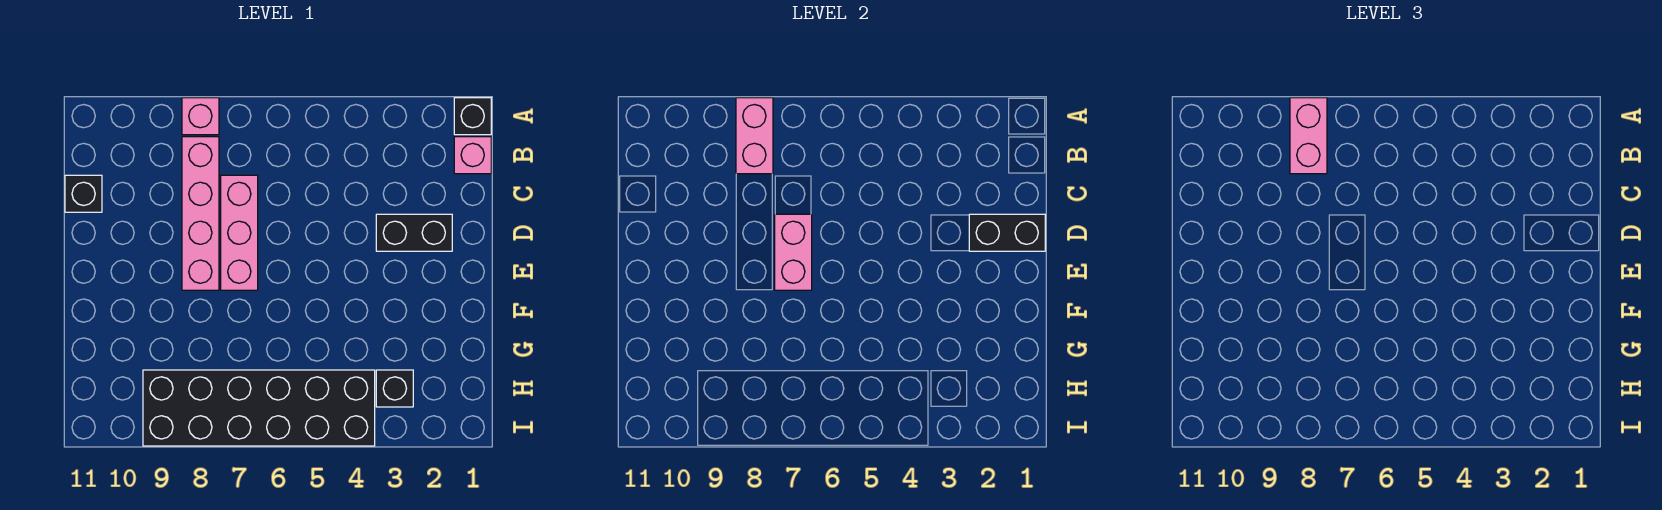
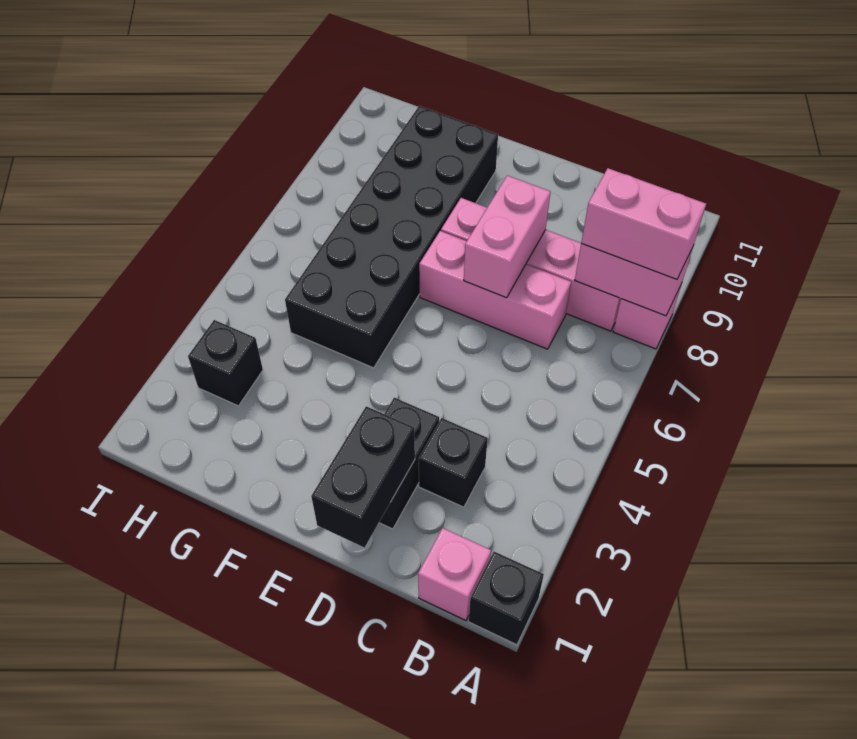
black 1x1 brick [65,175,102,212] -> black 1x1 brick moved to [419,418,488,507]
pink 1x2 brick [775,214,812,290] -> pink 1x2 brick turned to [464,175,551,298]
black 2x6 brick [143,370,375,446] -> black 2x6 brick moved to [285,106,498,368]

